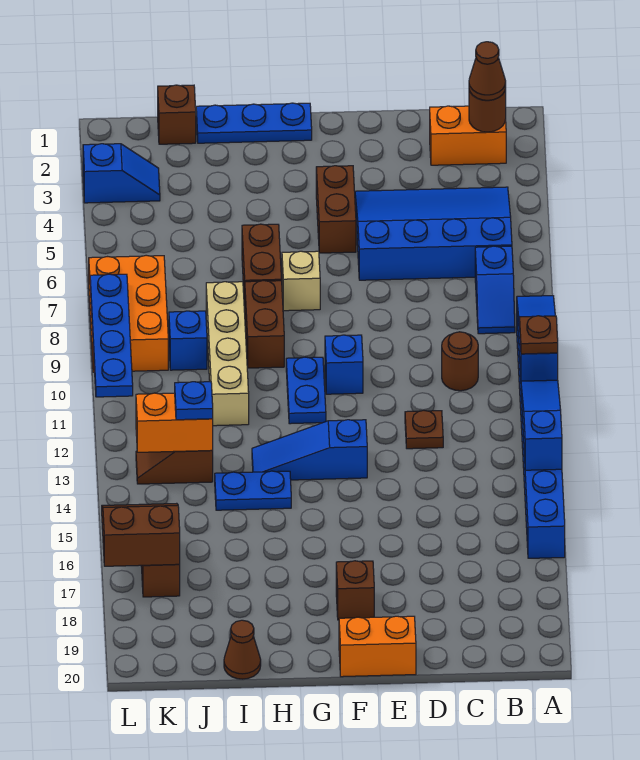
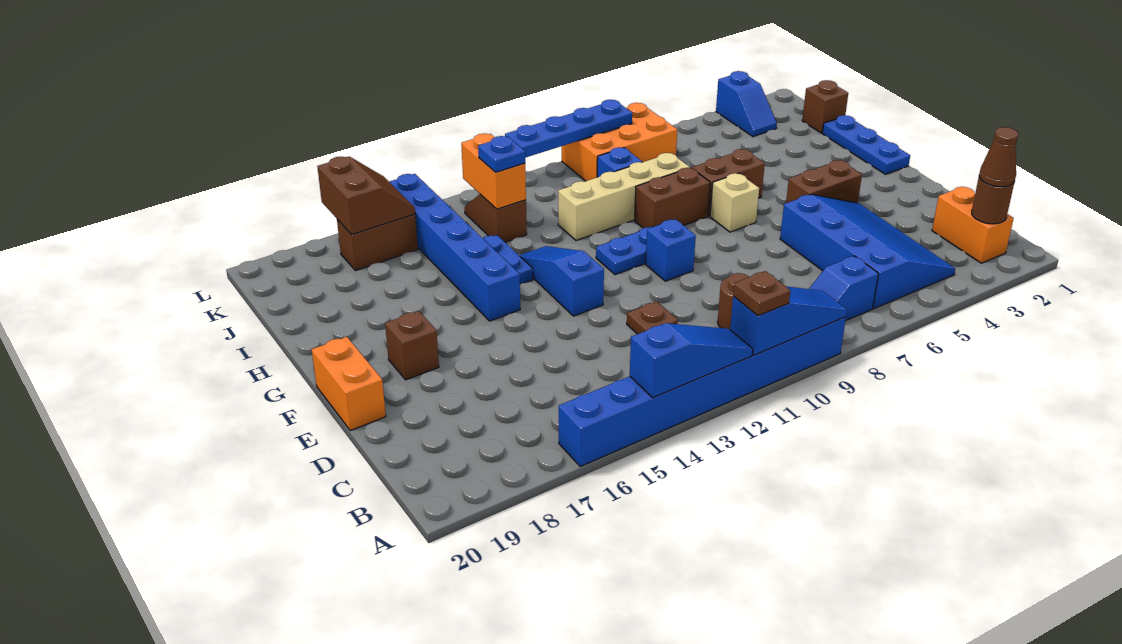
none -> blue 1x6 brick [389,174,520,321]
brown 1x1 cone [224,620,261,679] -> none

